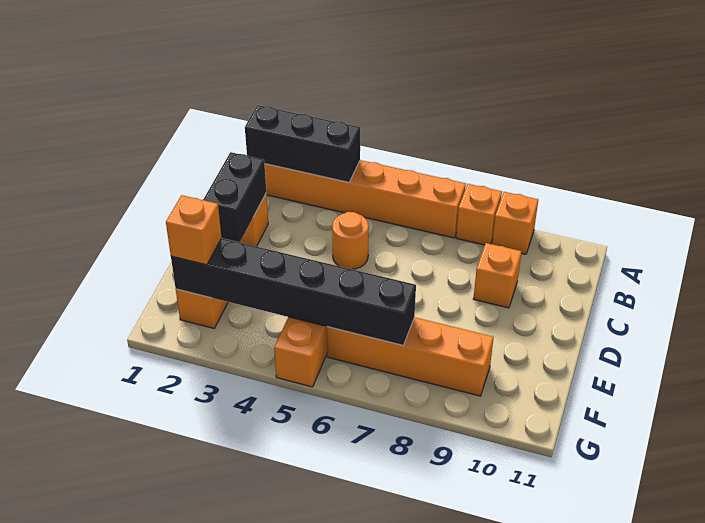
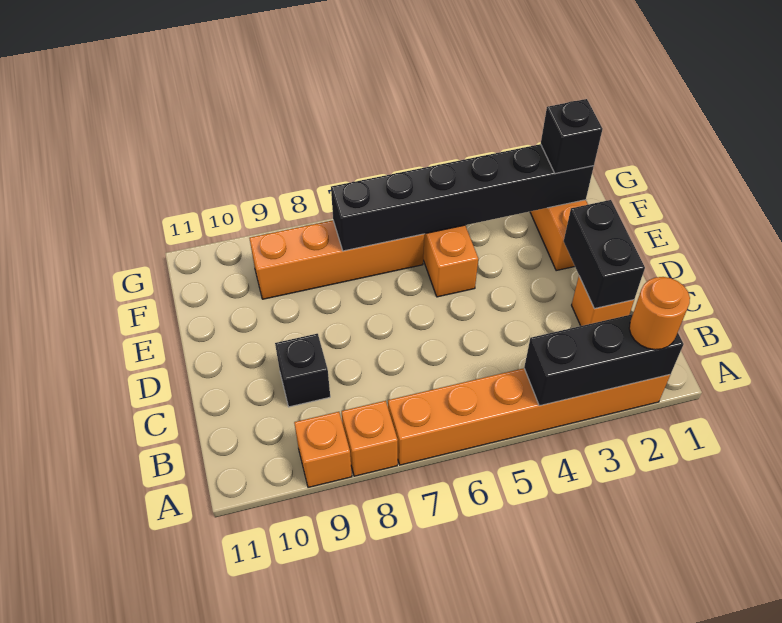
orange 1x1 round brick [332,212,369,269] -> orange 1x1 round brick moved to [629,277,690,350]
orange 1x1 brick [473,243,521,308] -> black 1x1 brick [275,334,330,407]
orange 1x1 brick [166,195,222,265] -> black 1x1 brick [541,99,603,174]

